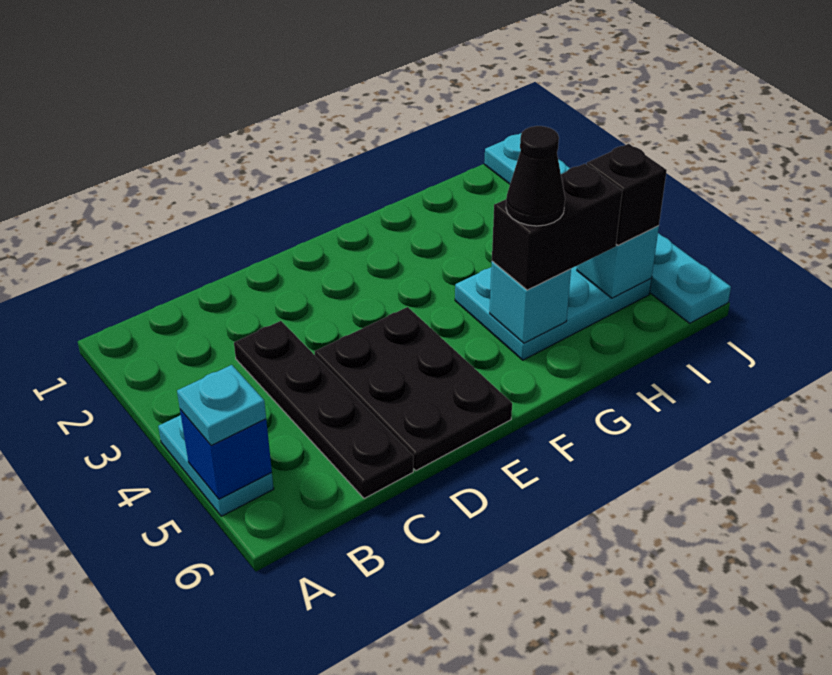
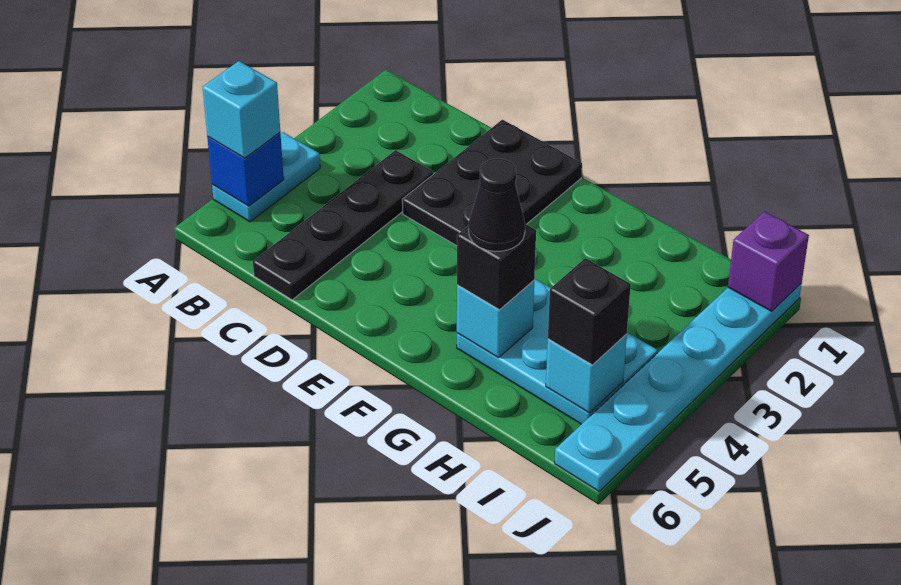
cyan 1x1 plate [177,365,266,446] -> cyan 1x1 brick [202,61,280,158]
black 2x3 plate [315,307,512,471] -> black 2x3 plate moved to [402,120,582,246]
black 1x2 brick [492,164,622,290] -> black 1x1 brick [457,224,536,310]
none -> purple 1x1 brick [728,211,809,311]

